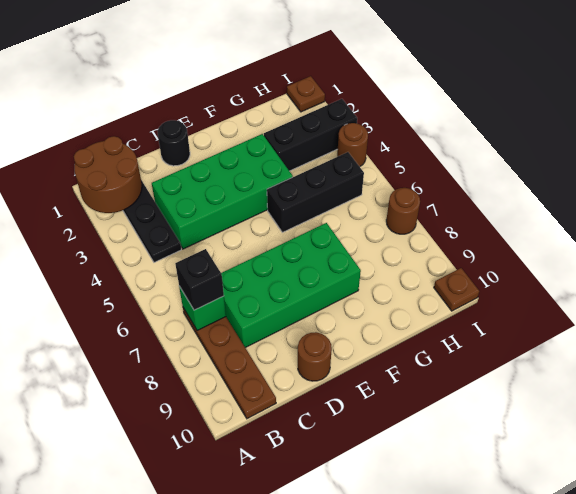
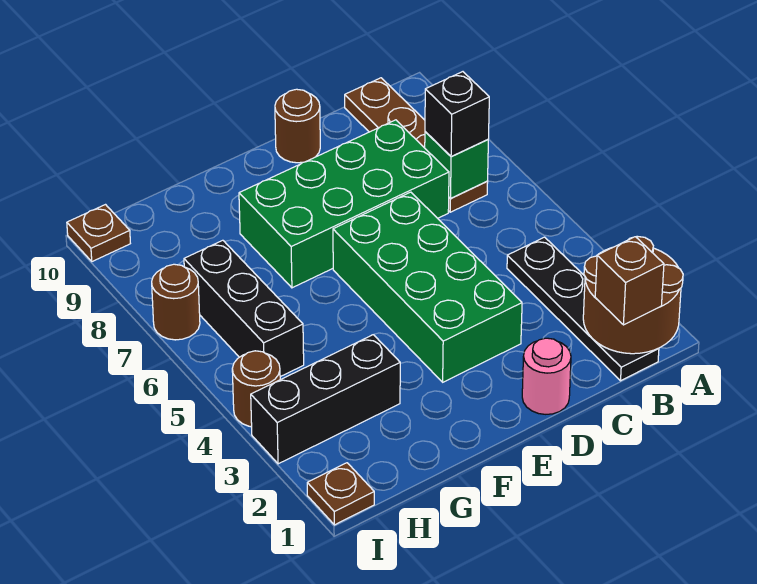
none -> brown 1x1 brick [595,237,664,325]
green 2x4 brick [152,134,293,249] -> green 2x4 brick turned to [333,192,522,382]
black 1x1 round brick [158,120,190,166] -> pink 1x1 round brick [522,338,571,414]
black 1x3 brick [267,152,364,232] -> black 1x3 brick turned to [184,240,304,377]

